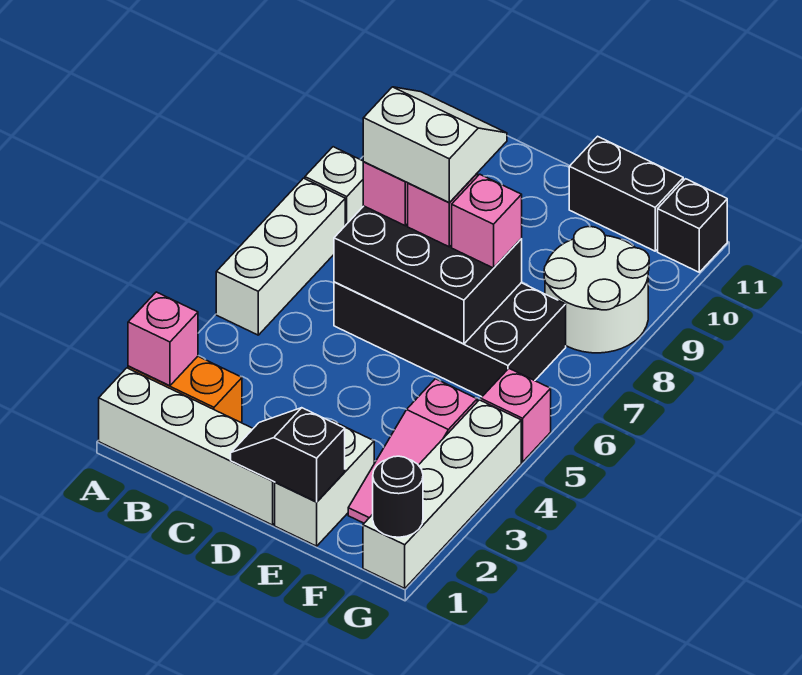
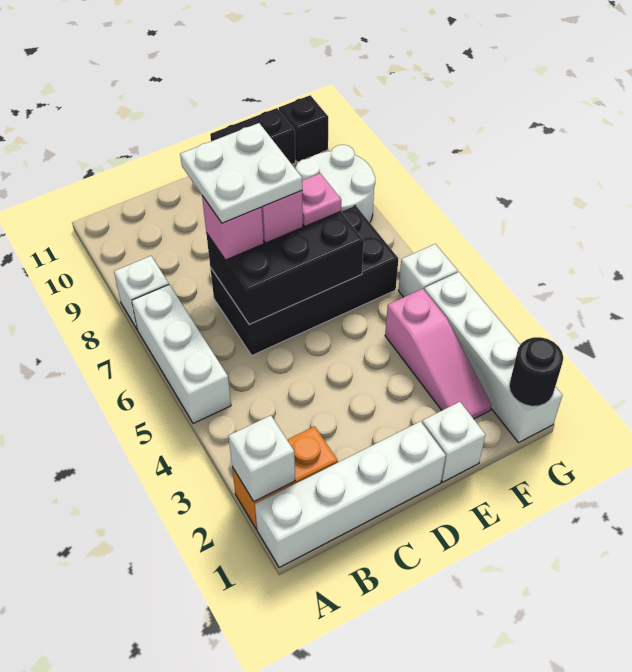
pink 1x1 brick [128,292,198,386] -> white 1x1 brick [229,415,295,502]
white 2x2 slope [363,87,507,202] -> white 2x2 plate [180,123,302,223]
black 1x2 slope [231,408,345,502] -> none
white 1x2 brick [275,421,374,546] -> white 1x1 brick [422,402,485,482]
pink 1x1 brick [452,174,522,268] -> pink 1x1 plate [302,173,341,226]
pink 1x1 brick [481,369,551,462] -> white 1x1 brick [398,244,458,297]

